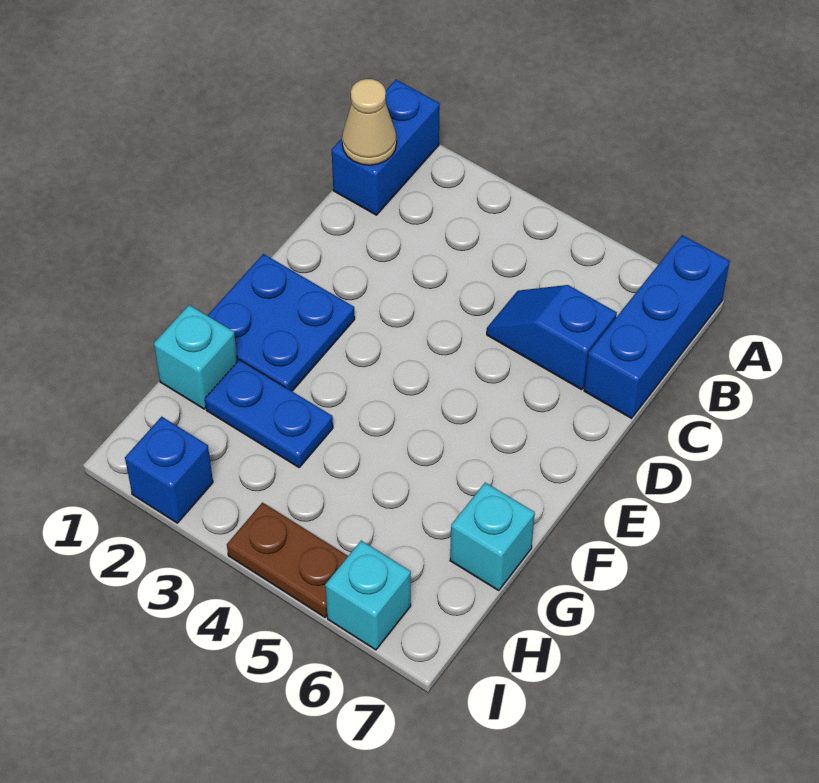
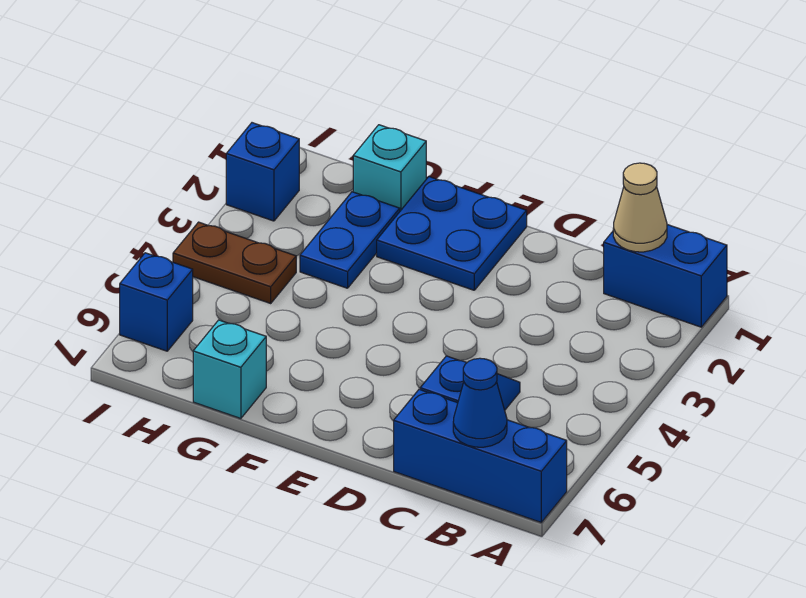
none -> blue 1x1 cone [453,358,507,447]
brown 1x2 plate [227,503,348,617] -> brown 1x2 plate turned to [173,222,296,303]
cyan 1x1 brick [325,541,411,650] -> blue 1x1 brick [120,253,193,351]

